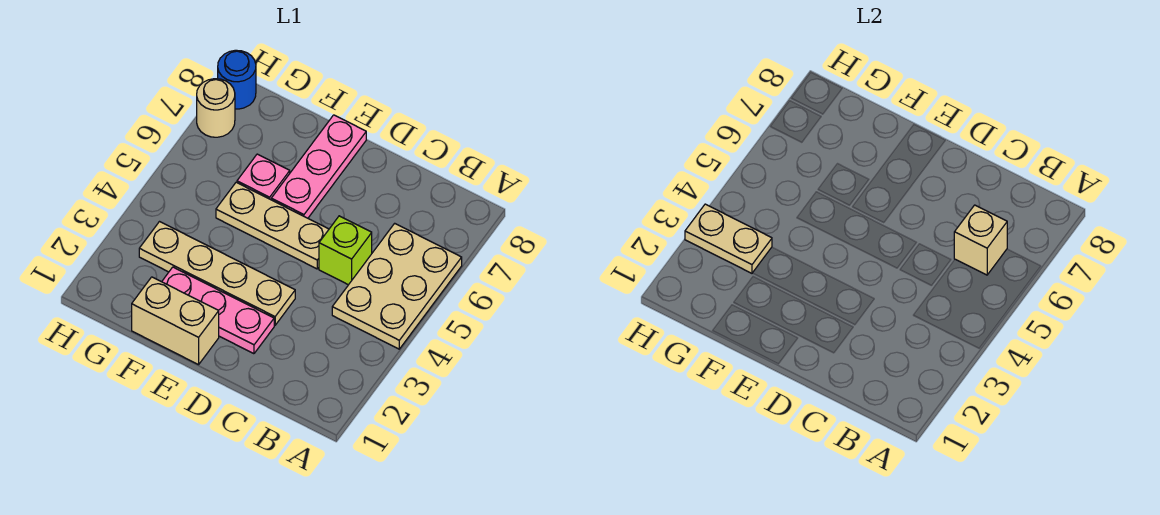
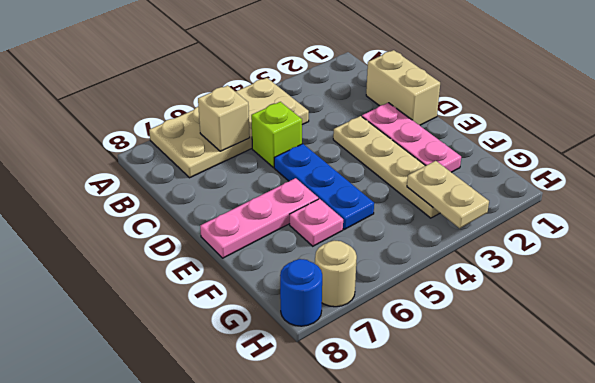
tan 2x3 plate [332,223,462,349] -> tan 2x4 plate [149,78,309,178]
tan 1x3 plate [216,182,329,269] -> blue 1x3 plate [274,144,374,229]
tan 1x2 brick [132,277,219,365] -> tan 1x2 brick moved to [366,50,440,125]

